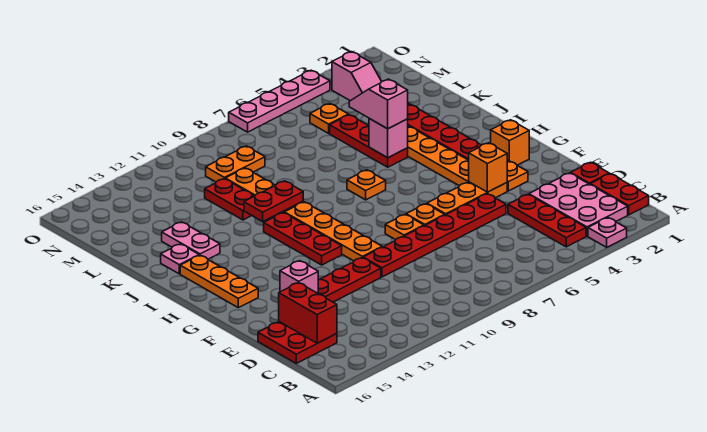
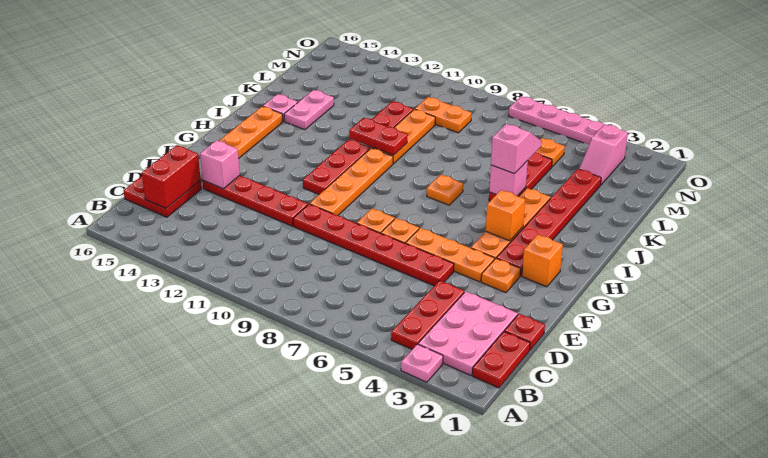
orange 1x1 brick [469,143,507,192] -> orange 1x1 brick moved to [486,190,525,241]

